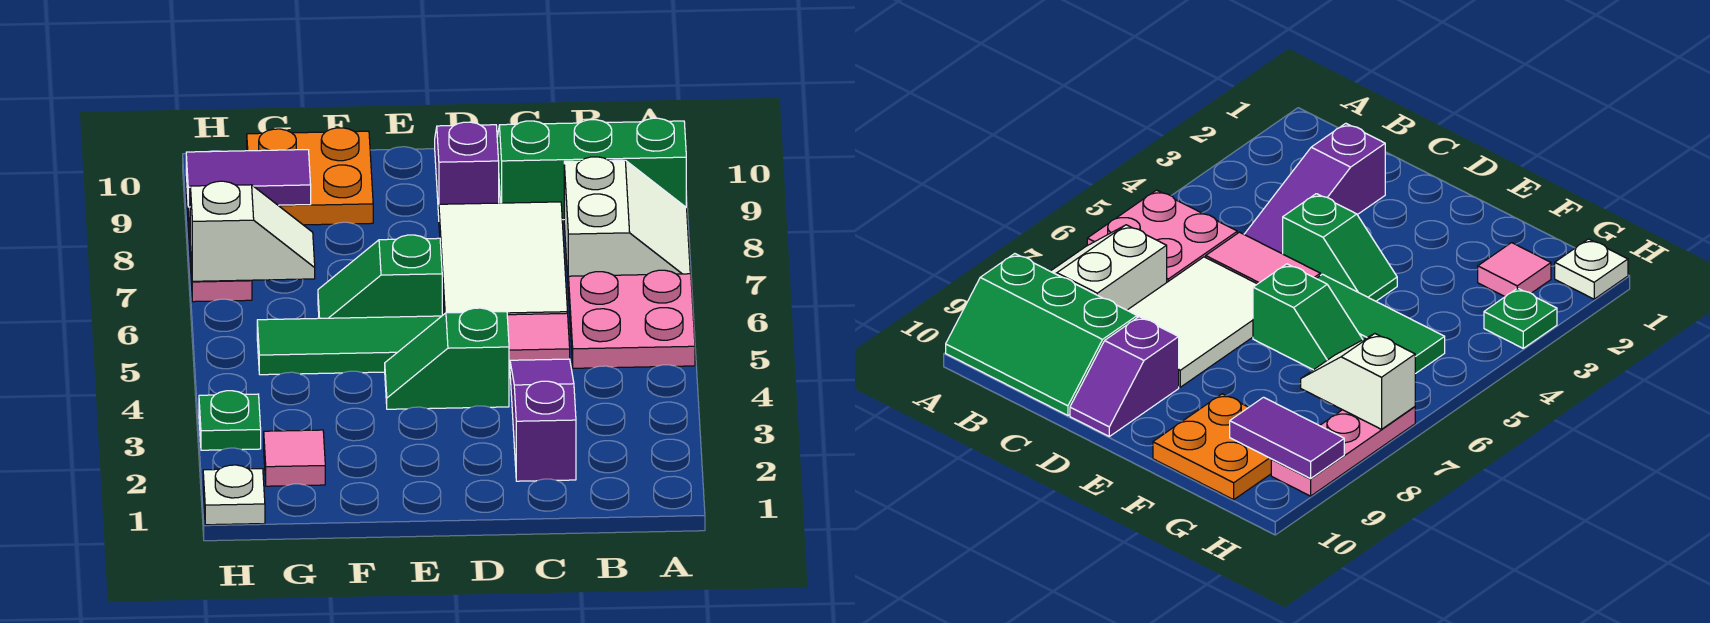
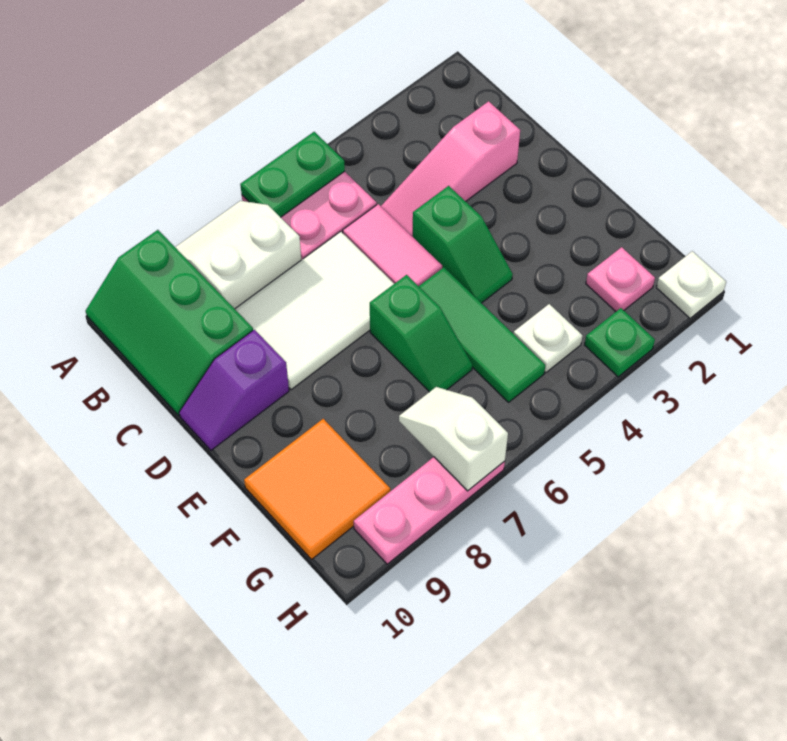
none -> green 1x2 plate [240,132,345,217]
purple 1x3 slope [510,359,576,481] -> pink 1x3 slope [381,101,520,237]
orange 2x2 plate [247,128,373,225] -> orange 2x2 tile [244,419,390,560]
pink 1x1 tile [264,430,325,486] -> pink 1x1 plate [586,247,655,311]
none -> white 1x1 plate [514,304,582,373]
purple 1x2 tile [186,150,311,207] -> none

